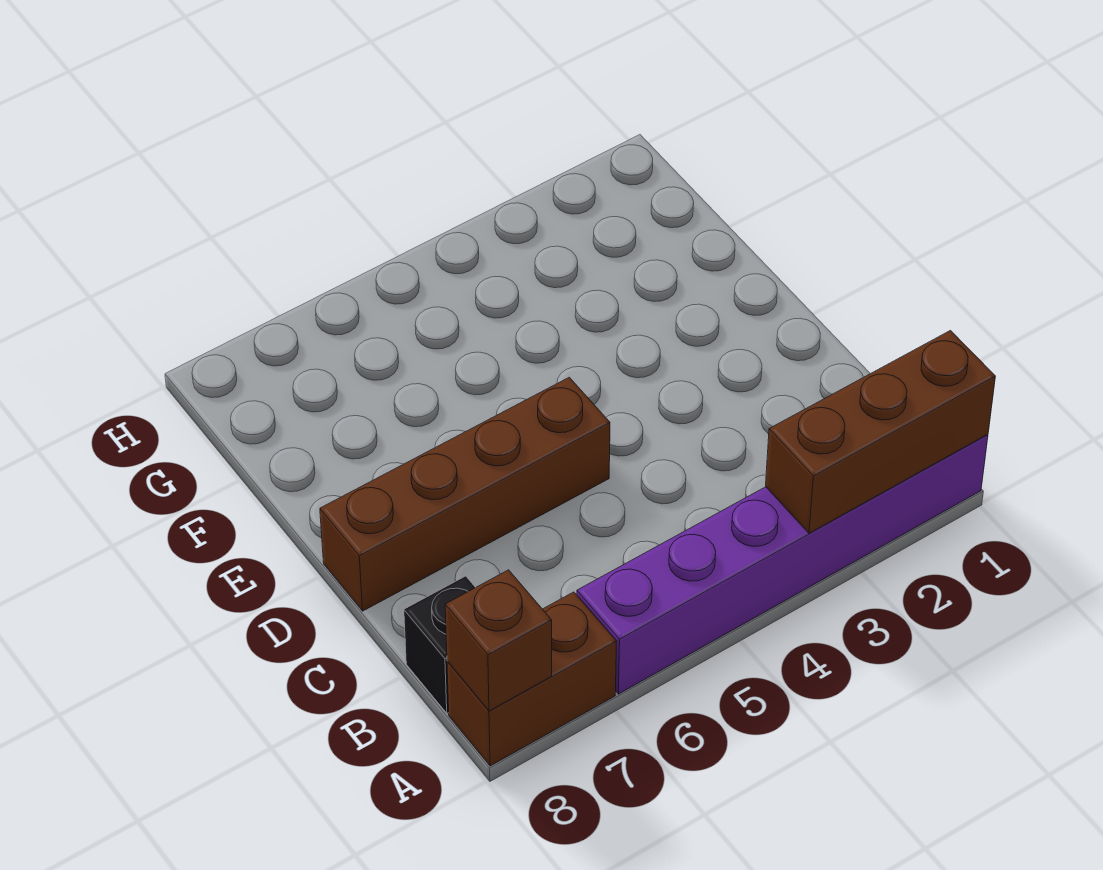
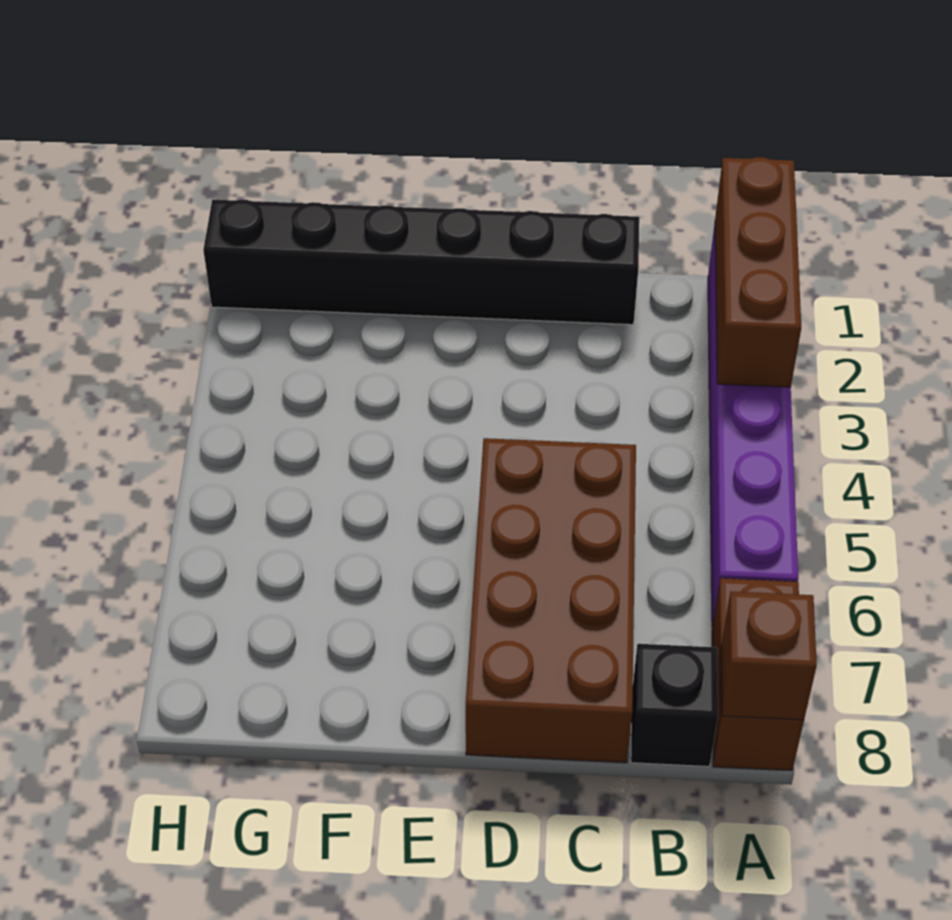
none -> black 1x6 brick [203,200,639,325]
brown 1x4 brick [320,377,610,611] -> brown 2x4 brick [466,438,636,763]

